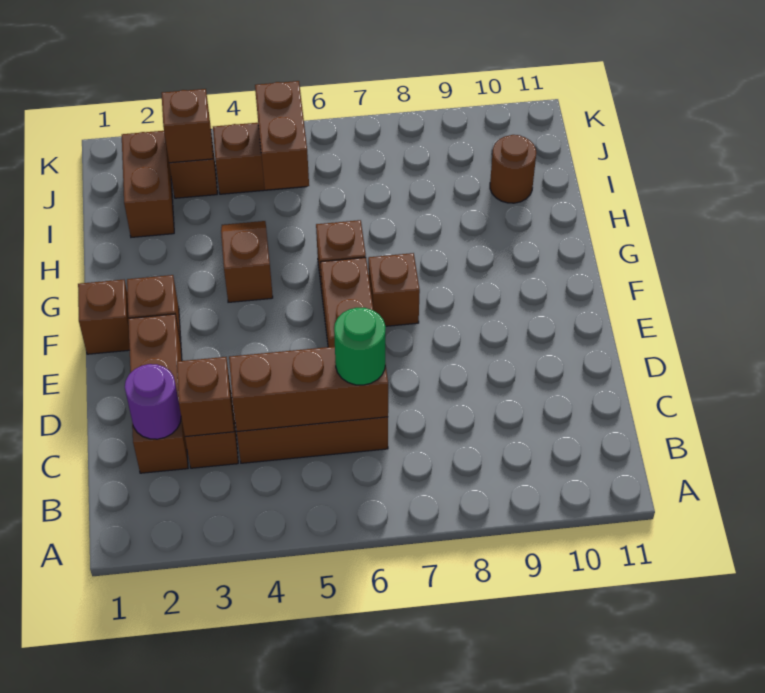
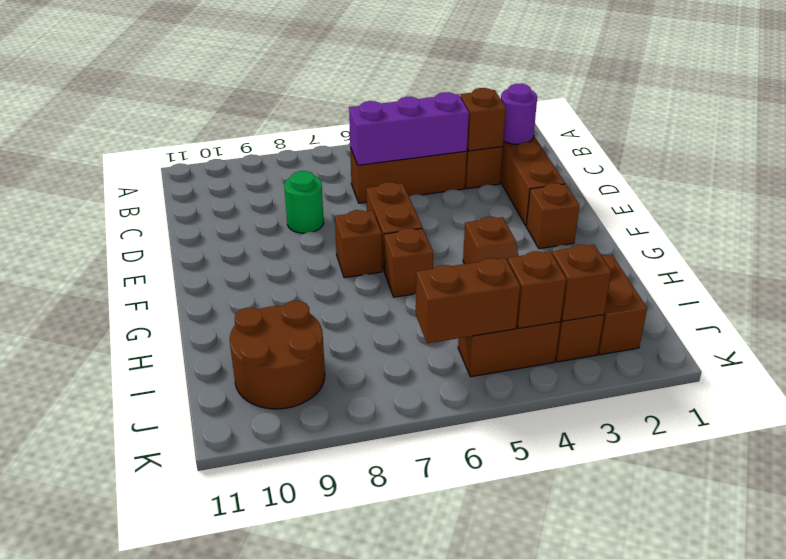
brown 1x3 brick [229,347,388,432] -> purple 1x3 brick [349,92,469,165]
green 1x1 round brick [334,308,386,385] -> green 1x1 round brick moved to [284,171,324,233]
brown 1x1 brick [78,280,130,354] -> brown 1x1 brick moved to [508,251,566,329]
brown 1x2 brick [255,81,309,190] -> brown 1x2 brick turned to [416,258,520,343]
brown 1x1 round brick [490,135,536,203] -> brown 2x2 round brick [230,301,325,409]

